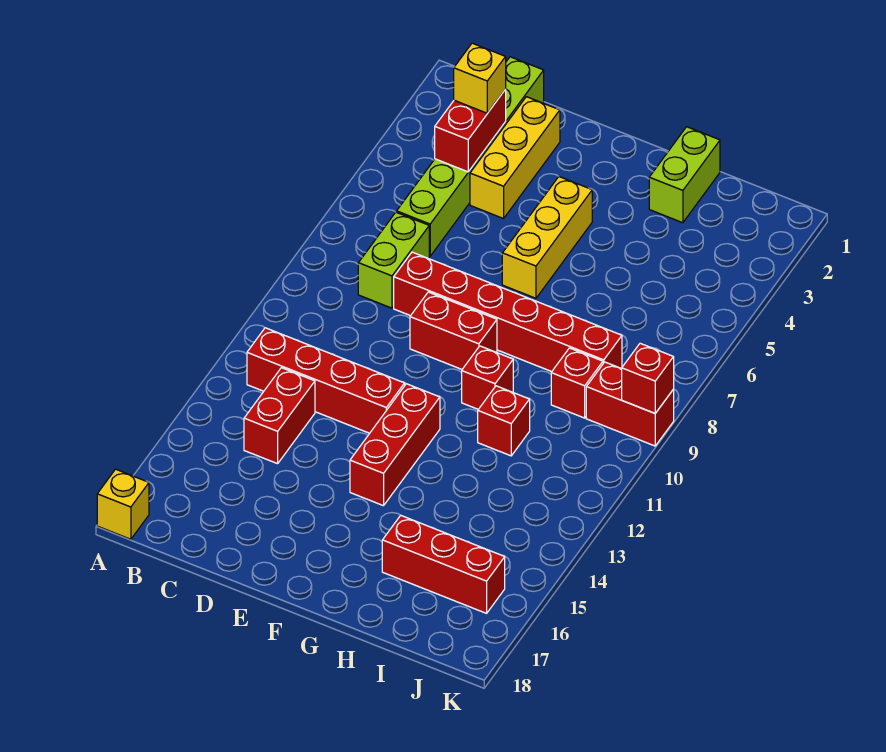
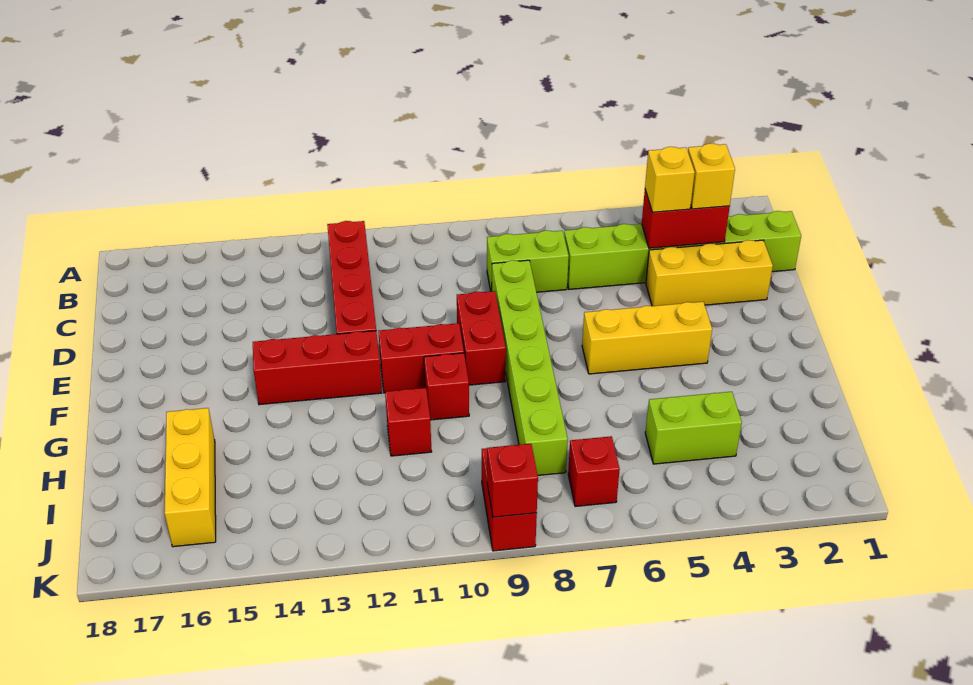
yellow 1x1 brick [97,469,149,539] -> yellow 1x1 brick moved to [645,147,695,212]
red 1x2 brick [244,368,315,464] -> red 1x2 brick moved to [378,323,464,393]
red 1x6 brick [394,252,622,372] -> lime 1x6 brick [492,260,568,475]
lime 1x2 brick [649,127,720,223] -> lime 1x2 brick moved to [645,392,742,464]
red 1x3 brick [382,515,505,613] -> yellow 1x3 brick [164,408,216,547]
red 1x1 brick [551,348,603,418] -> red 1x1 brick moved to [568,436,620,506]

